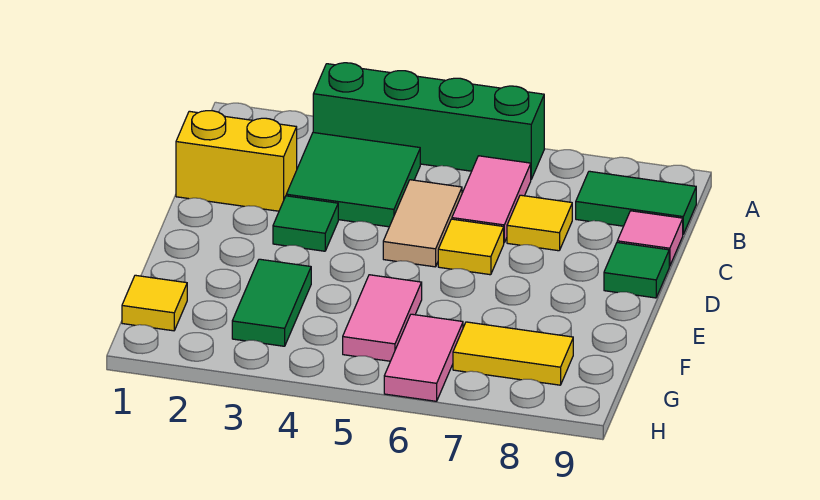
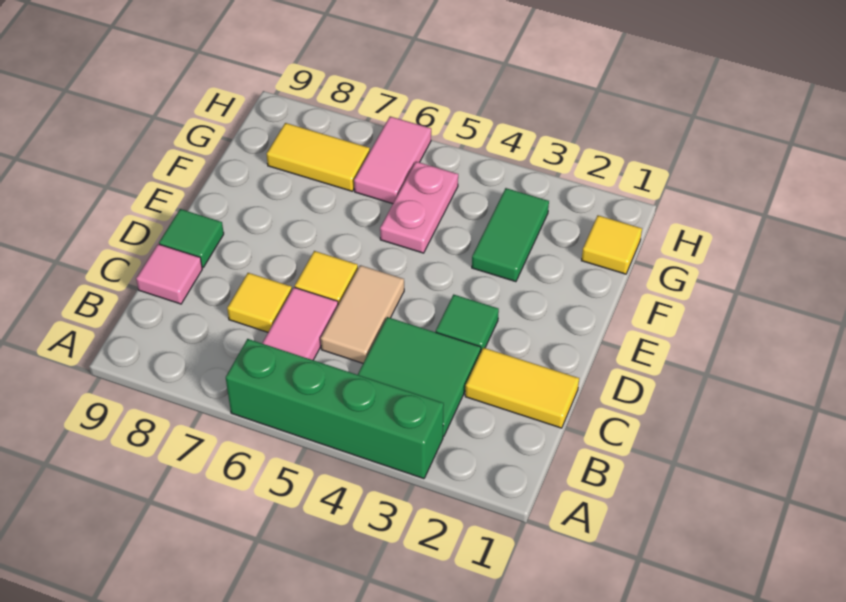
green 1x2 tile [576,171,696,234] -> none
yellow 1x2 brick [176,111,297,211] -> yellow 1x2 tile [465,348,579,428]
pink 1x2 tile [343,275,422,361] -> pink 1x2 plate [380,162,458,253]

